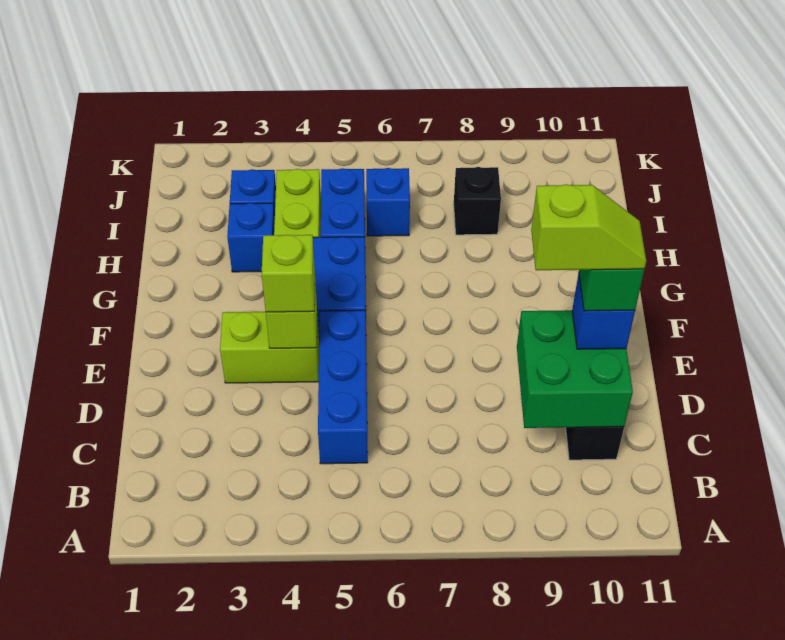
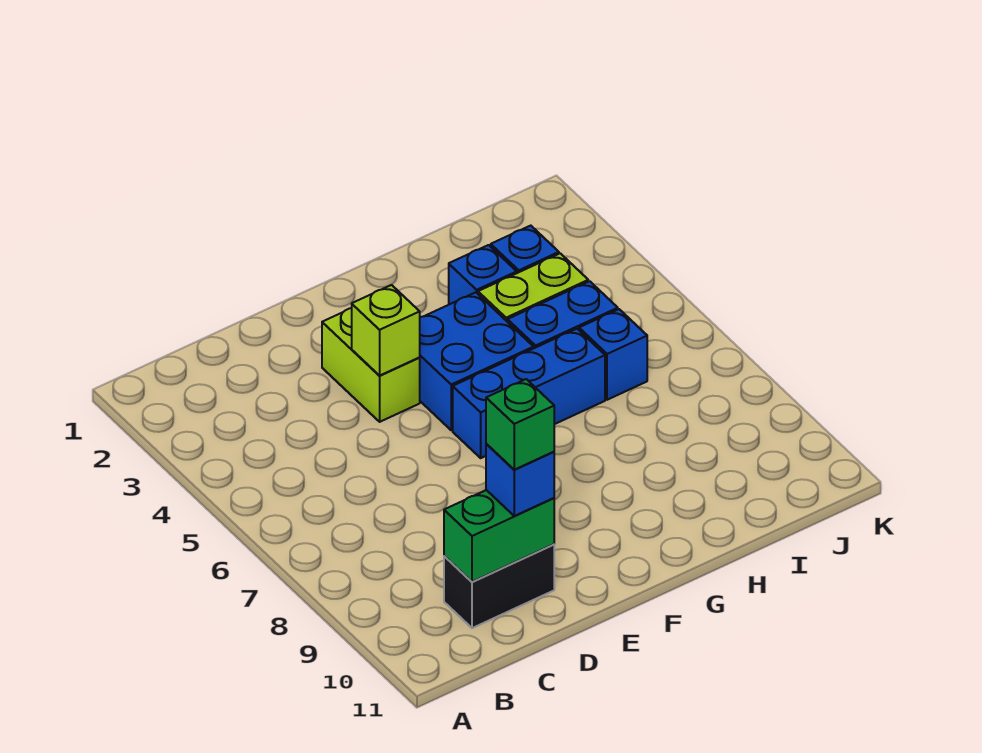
blue 1x3 brick [318,310,368,464] -> blue 1x3 brick moved to [453,329,605,458]
green 2x2 brick [517,310,633,428] -> green 1x2 brick [444,490,554,582]
lime 1x2 slope [531,184,646,270] -> none
lime 1x1 brick [262,235,315,312] -> none
black 1x1 brick [454,167,501,235] -> none

